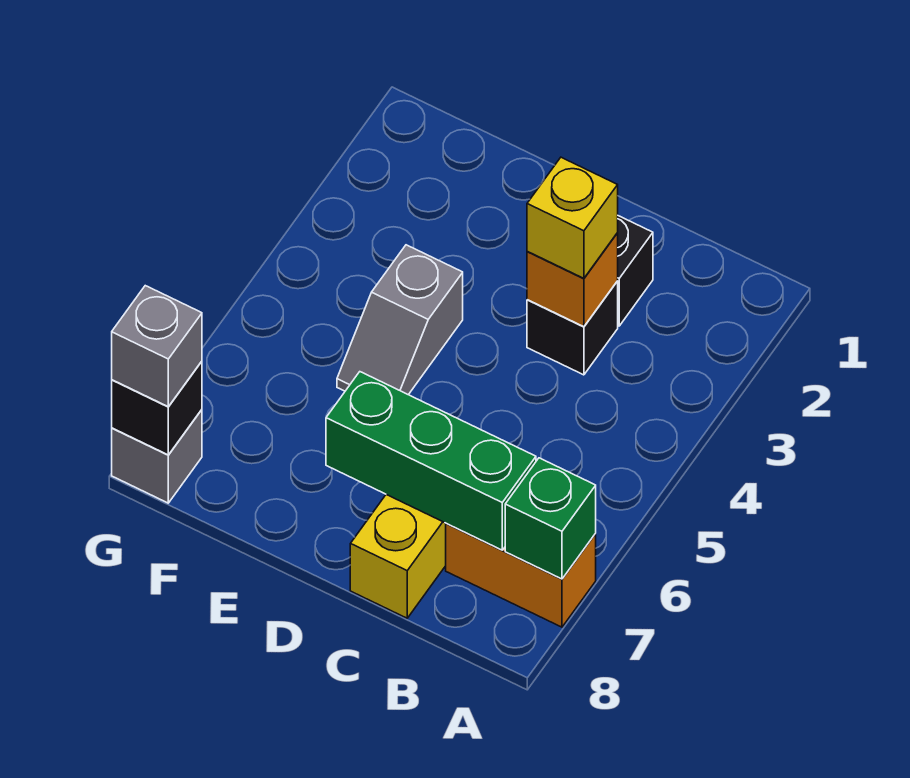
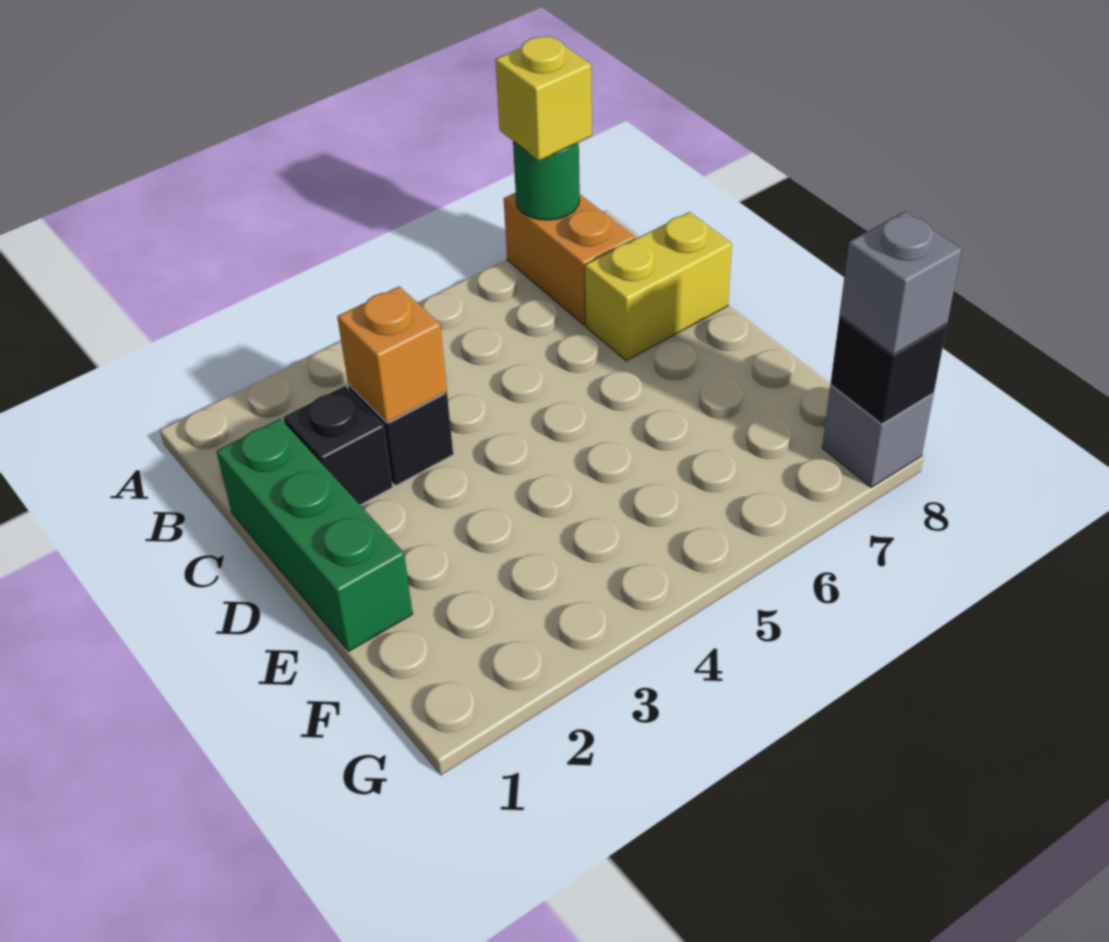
green 1x1 brick [505,458,596,579] -> green 1x1 round brick [513,141,580,220]
green 1x3 brick [326,372,536,550] -> green 1x3 brick moved to [216,419,413,651]
yellow 1x1 brick [527,157,618,278] -> yellow 1x1 brick moved to [495,36,592,161]
grey 1x2 slope [337,245,463,395] -> none

